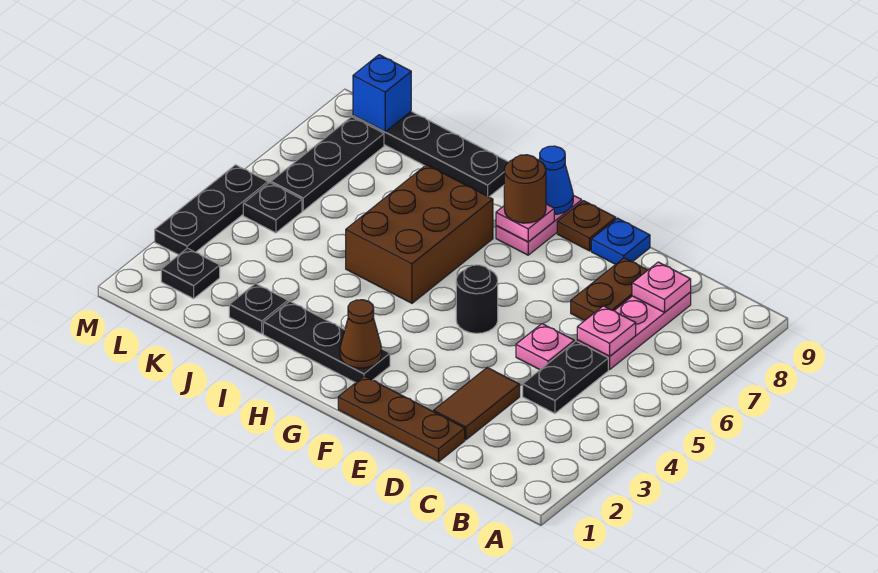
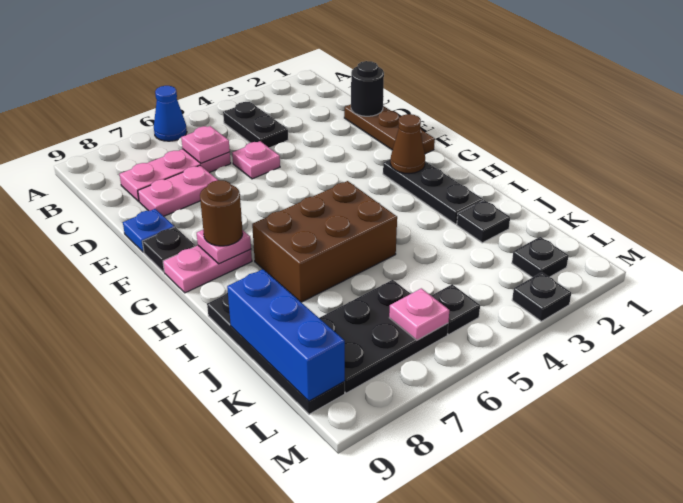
black 1x2 plate [523,341,608,413] -> black 1x2 plate turned to [223,102,288,148]
pink 1x1 plate [632,262,691,312] -> pink 1x1 plate moved to [389,288,449,340]
brown 1x2 tile [433,368,520,440] -> none
brown 1x2 plate [571,258,648,321] -> pink 1x2 plate [138,166,218,216]
black 1x1 round brick [456,265,498,333] -> black 1x1 round brick moved to [351,61,384,116]
brown 1x1 plate [557,201,616,251] -> black 1x1 plate [142,227,195,272]
blue 1x1 cone [540,146,573,214] -> blue 1x1 cone moved to [154,86,187,141]
black 1x3 plate [271,117,384,211] -> black 2x3 plate [320,280,448,393]
blue 1x1 brick [353,55,411,132] -> blue 1x3 brick [227,269,345,401]
black 1x3 plate [155,165,268,255] -> black 1x1 plate [512,272,571,321]

